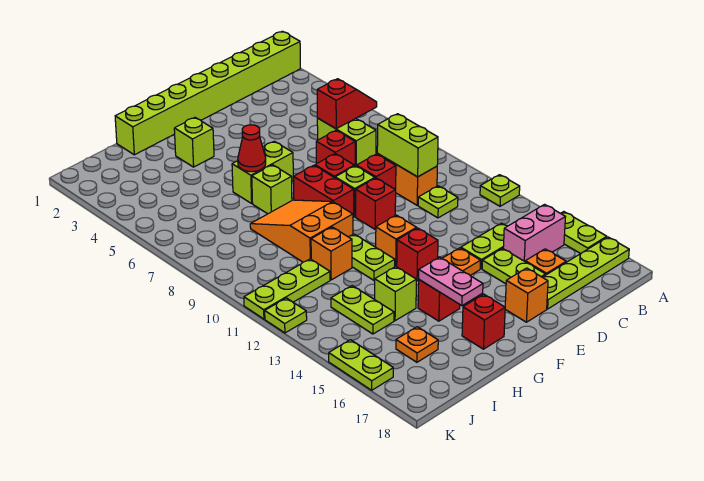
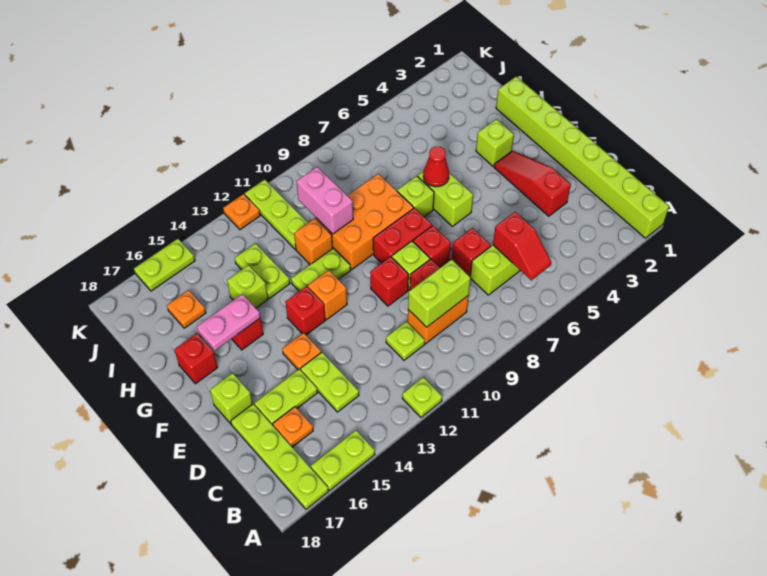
pink 1x2 brick [503,204,565,261] -> pink 1x2 brick moved to [296,167,353,234]
none -> red 1x3 slope [494,151,571,216]
orange 1x1 brick [505,268,548,322] -> lime 1x1 brick [210,373,252,424]
orange 2x3 slope [250,200,353,262] -> orange 2x3 brick [316,174,414,269]
lime 1x2 plate [331,286,394,334] -> lime 1x2 plate turned to [235,243,290,299]
lime 1x1 plate [265,298,307,333] -> orange 1x1 plate [223,194,260,230]

